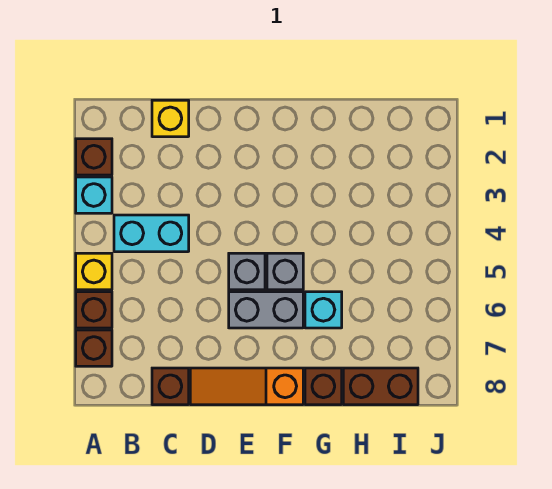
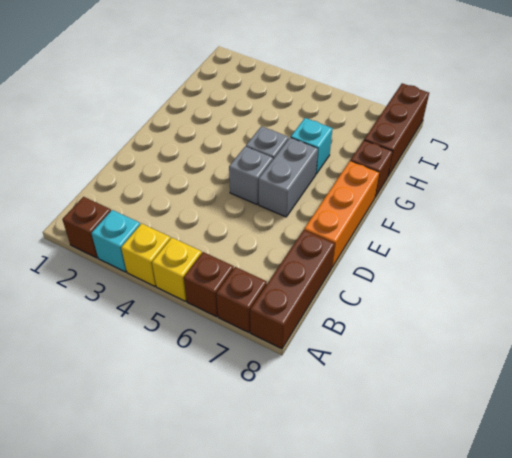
cyan 1x2 brick [114,215,189,252] -> none
yellow 1x1 brick [152,100,189,137] -> yellow 1x1 brick moved to [121,224,171,286]
brown 1x1 brick [152,368,189,405] -> brown 1x3 brick [250,230,335,349]
orange 1x3 slope [190,368,303,405] -> orange 1x3 brick [304,161,379,267]
brown 1x2 brick [343,368,418,405] -> brown 1x3 brick [364,83,429,176]

